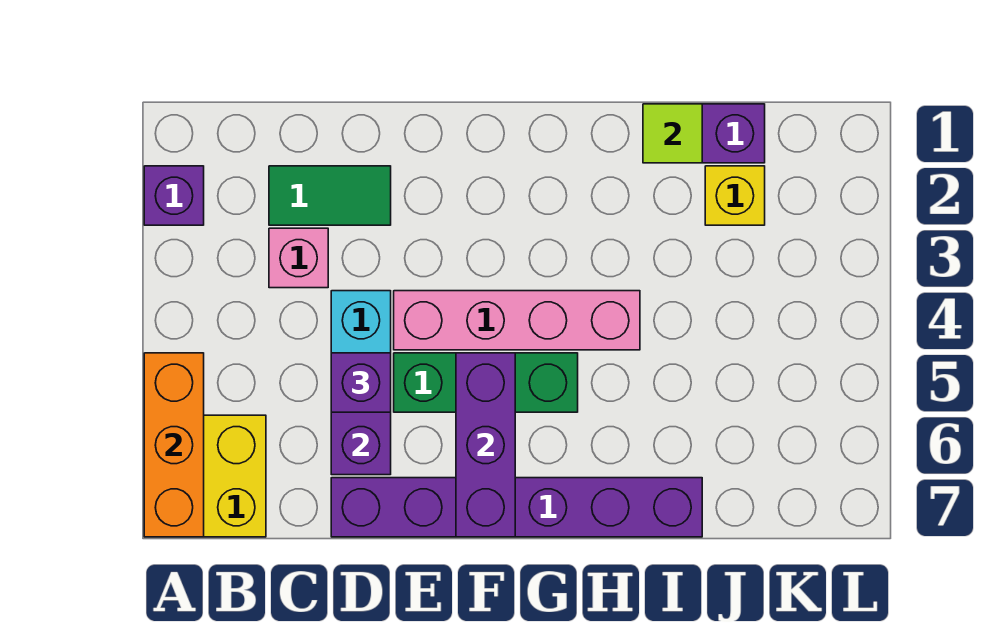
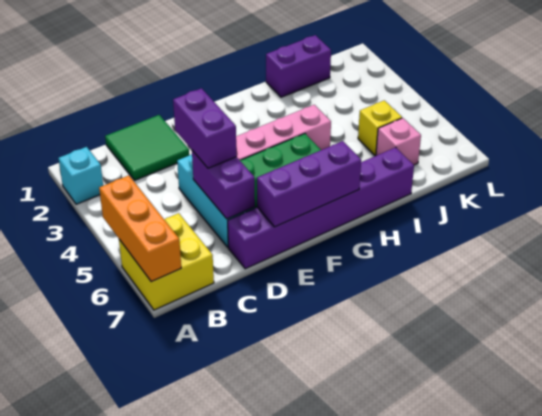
purple 1x1 brick [144,166,204,225] -> cyan 1x1 brick [58,147,103,204]
green 1x2 tile [269,166,391,225] -> green 2x2 tile [105,115,189,180]
pink 1x1 brick [269,228,328,288] -> pink 1x1 brick moved to [376,118,421,165]
purple 1x1 brick [331,353,391,412] -> purple 1x2 brick [173,88,237,168]
purple 1x3 brick [456,353,515,537] -> purple 1x3 brick turned to [257,141,361,227]
lime 1x1 tile [643,104,702,163] -> none
yellow 1x1 brick [705,166,765,225] -> yellow 1x1 brick moved to [358,100,402,156]

